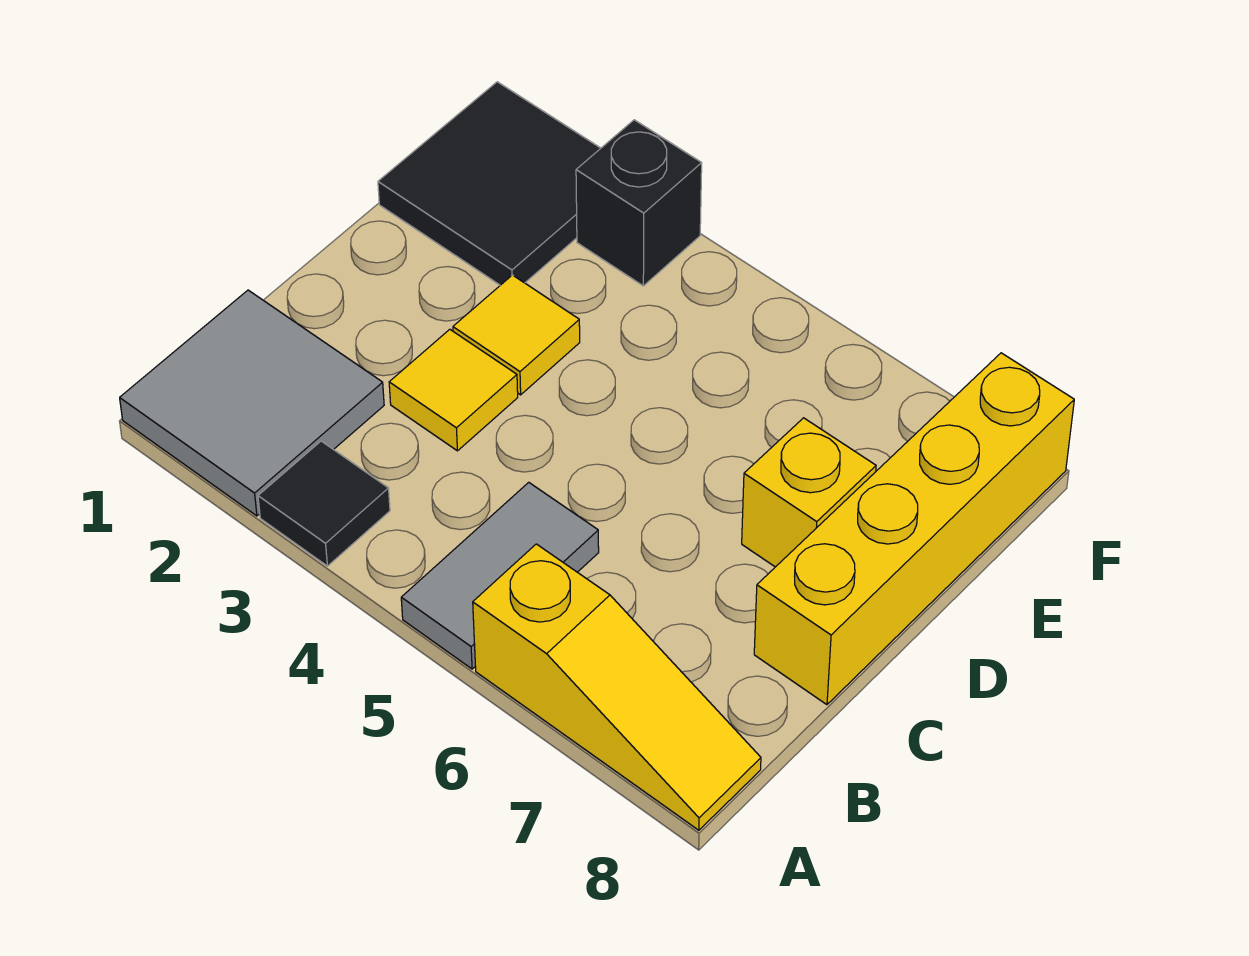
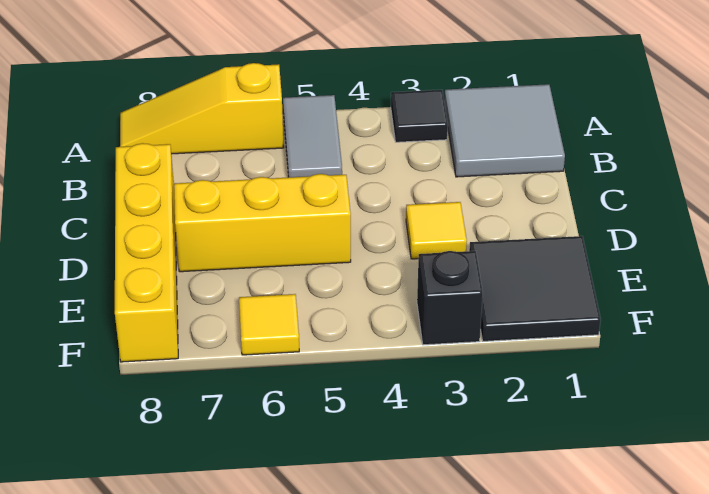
yellow 1x1 tile [389,329,518,451] -> yellow 1x1 tile moved to [239,294,299,355]
yellow 1x1 brick [742,418,876,567] -> yellow 1x3 brick [174,174,351,272]

